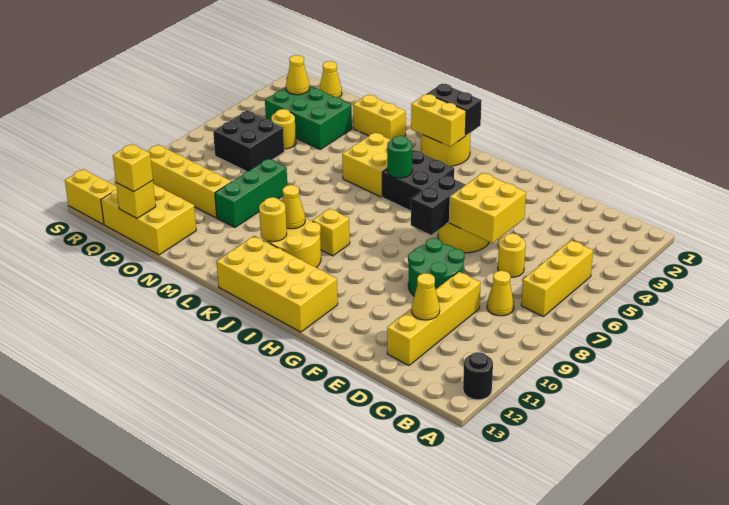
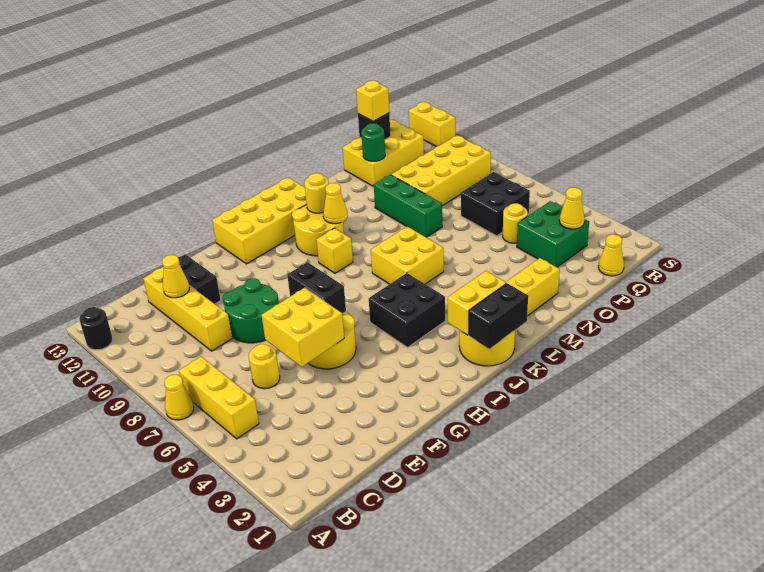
yellow 1x1 cone [487,271,514,316] -> yellow 1x1 cone moved to [164,375,194,420]
none -> black 1x2 brick [178,254,221,304]
green 1x1 round brick [387,136,413,178] -> green 1x1 round brick moved to [361,123,385,161]
yellow 2x2 brick [342,132,413,197] -> yellow 2x2 brick moved to [371,227,444,284]
green 2x3 brick [265,86,352,149] -> green 2x2 brick [517,201,589,267]
yellow 1x4 brick [147,145,231,218] -> yellow 2x4 brick [391,135,491,206]
yellow 1x1 brick [116,181,156,218] -> black 1x1 brick [358,113,391,139]
yellow 1x2 brick [65,169,117,224] -> yellow 1x2 brick turned to [409,102,455,147]

